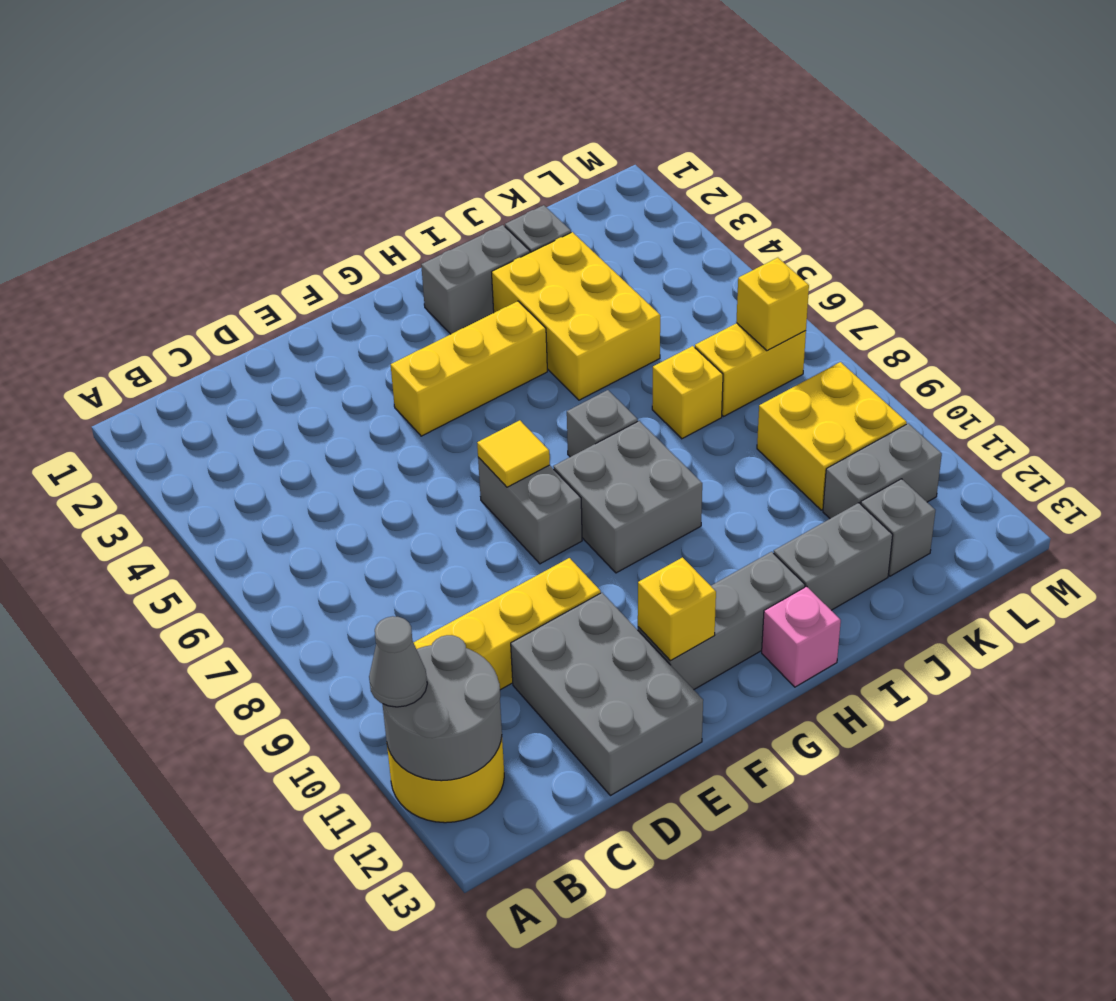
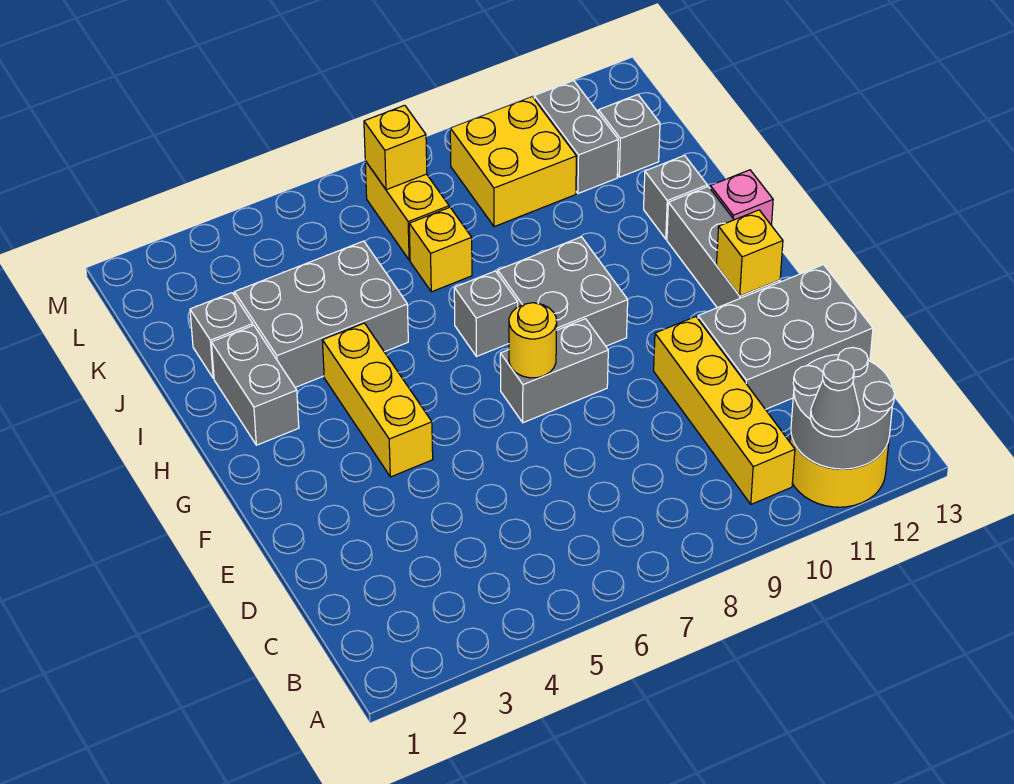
yellow 1x1 tile [477,420,550,487] -> yellow 1x1 round brick [509,303,557,378]
yellow 2x3 brick [492,232,660,400] -> grey 2x3 brick [234,241,408,387]
grey 1x2 brick [774,503,893,610] -> grey 1x1 brick [644,155,707,239]

